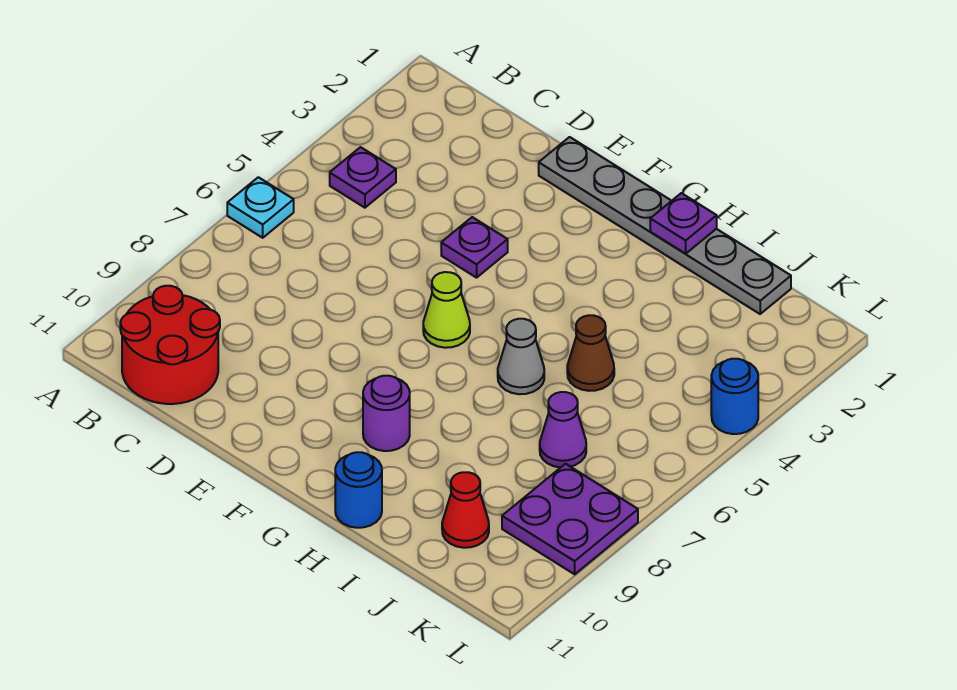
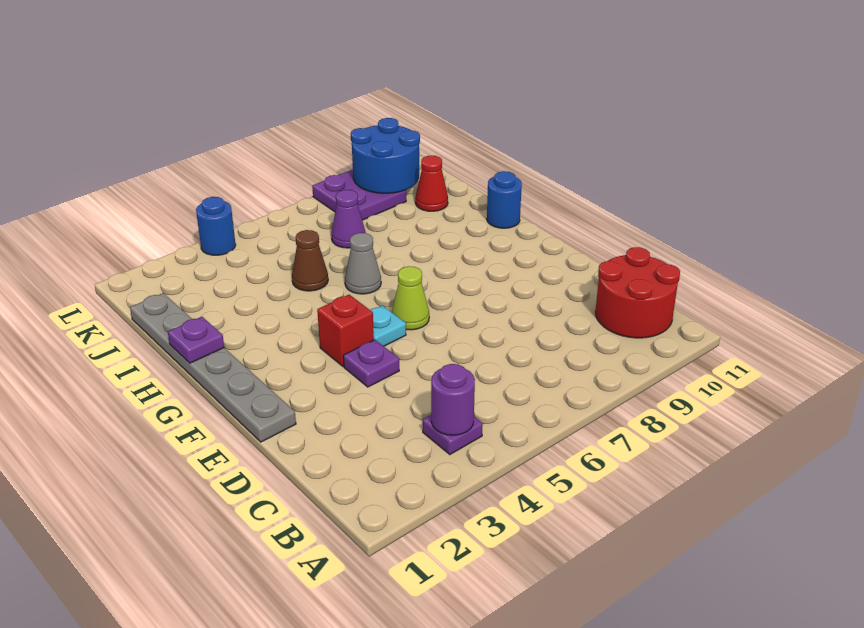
cyan 1x1 plate [227,177,294,238] -> cyan 1x1 plate moved to [371,306,406,346]
none -> red 1x1 brick [317,295,374,366]
purple 1x1 round brick [363,376,410,451] -> purple 1x1 round brick moved to [431,364,475,435]
none -> blue 2x2 round brick [351,118,420,193]

